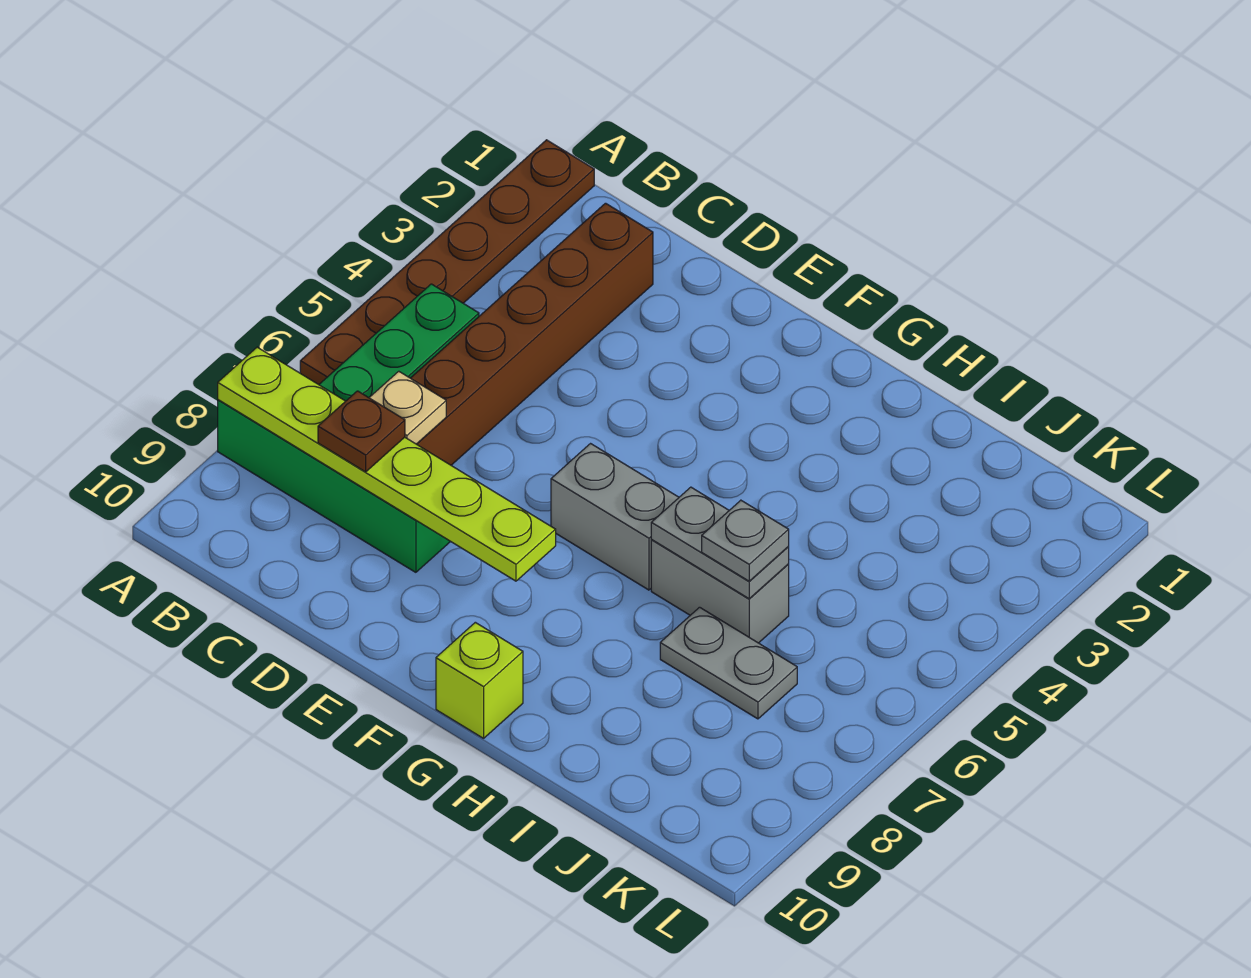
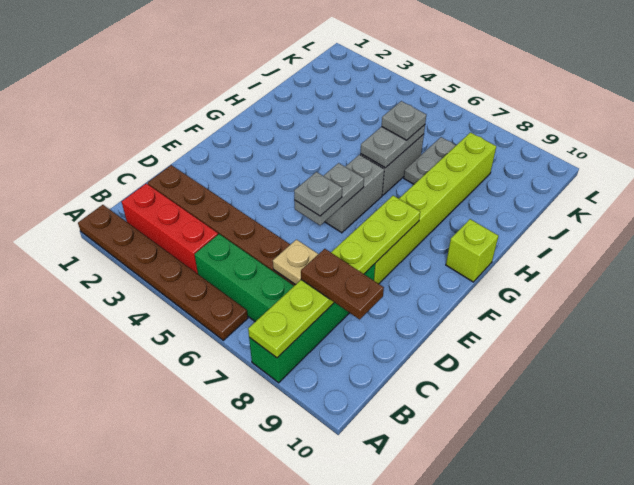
none -> red 1x3 brick [122,183,218,274]
brown 1x1 plate [318,391,405,472] -> brown 1x2 plate [301,249,384,319]
none -> grey 1x2 plate [294,163,364,225]
none -> grey 1x1 plate [294,172,342,216]
none -> lime 1x6 brick [374,133,496,284]

